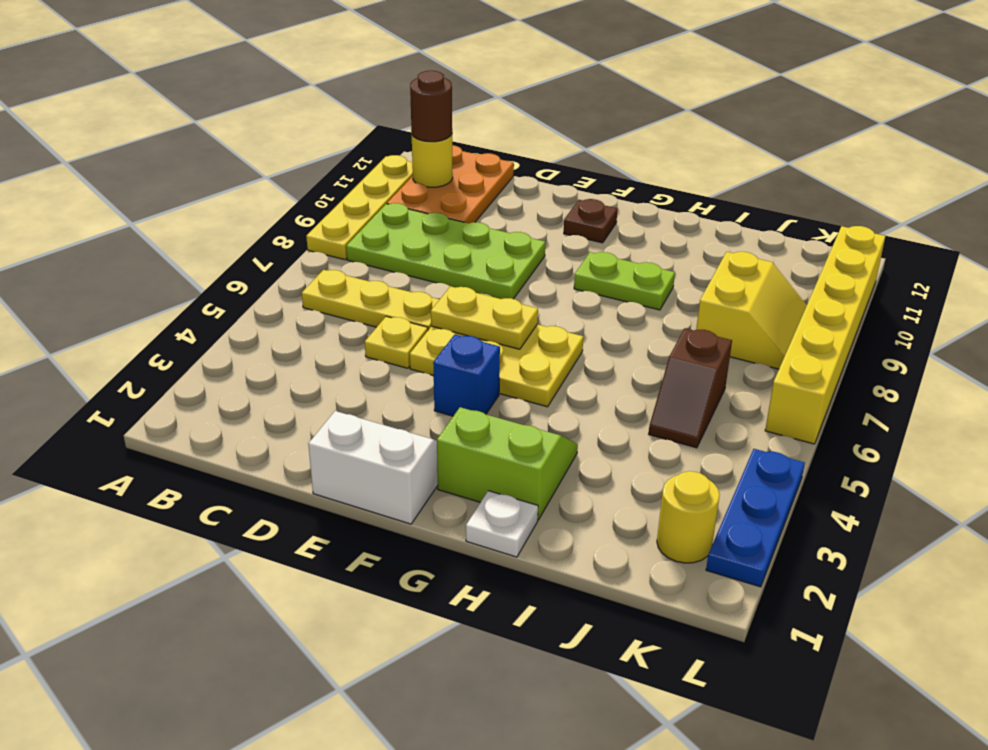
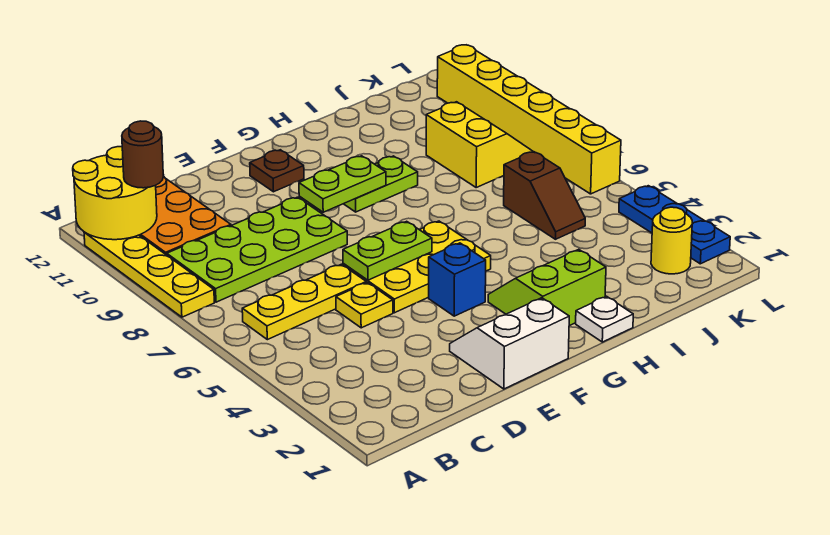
yellow 1x1 round brick [412,135,453,187] -> yellow 2x2 round brick [73,147,157,240]
yellow 1x2 plate [431,286,538,349] -> lime 1x2 plate [343,221,432,280]
none -> lime 1x2 plate [299,156,386,212]

